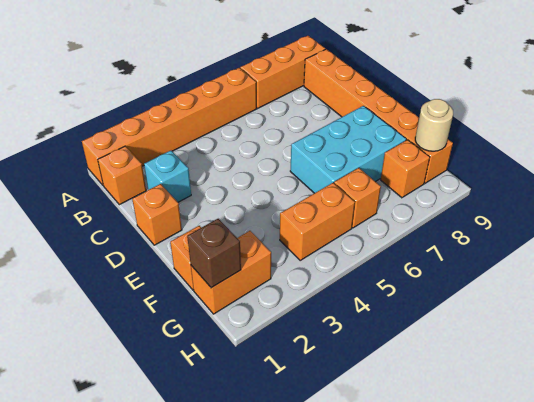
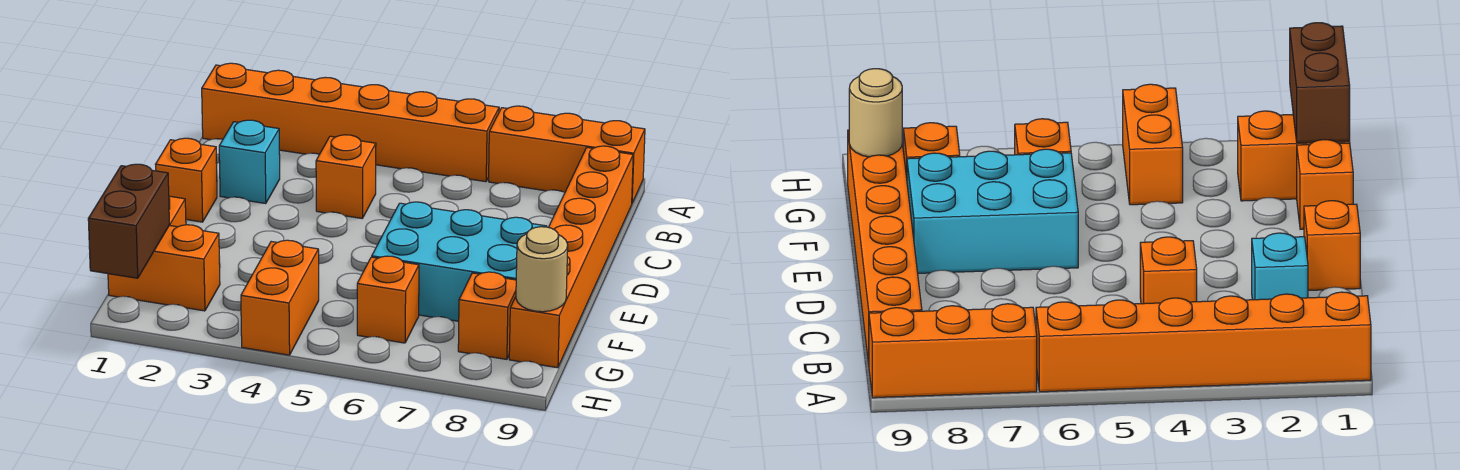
orange 1x1 brick [98,146,146,205] -> orange 1x1 brick moved to [316,135,376,218]
brown 1x1 brick [187,219,241,288] -> brown 1x2 brick [88,164,169,278]
orange 1x2 brick [280,183,355,260] -> orange 1x2 brick turned to [241,240,319,355]

